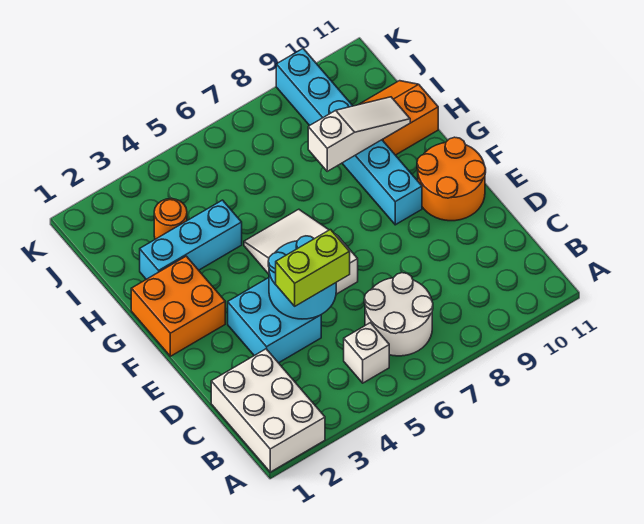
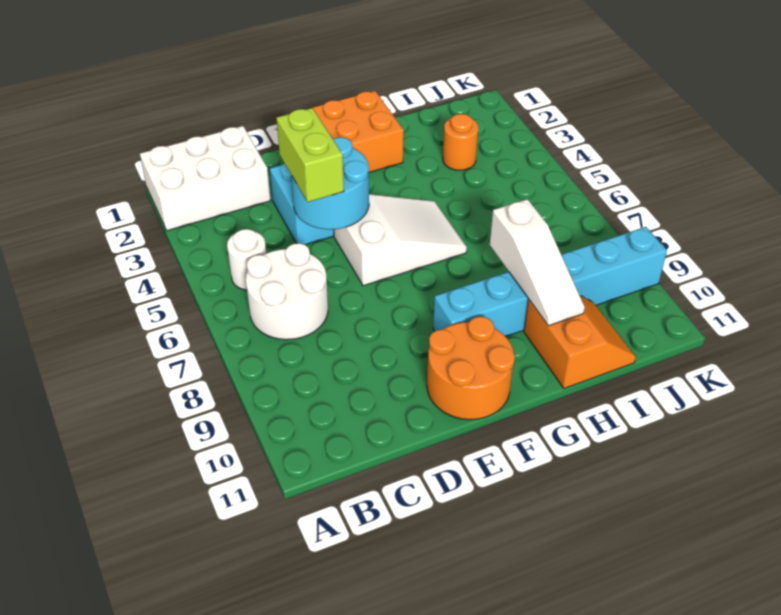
white 1x1 brick [344,323,389,383] -> white 1x1 round brick [227,229,266,290]
cyan 1x3 brick [140,200,242,279] -> none

